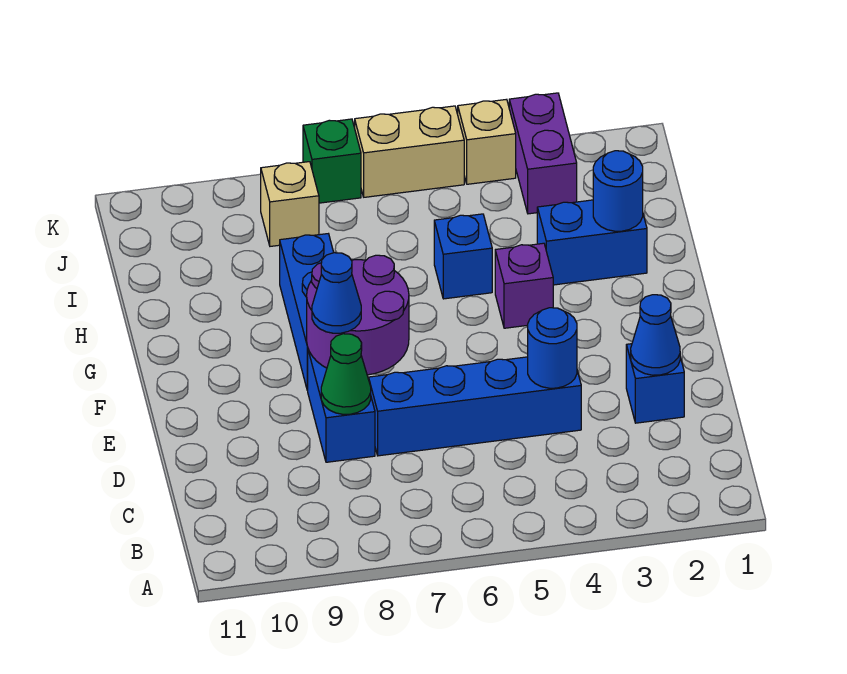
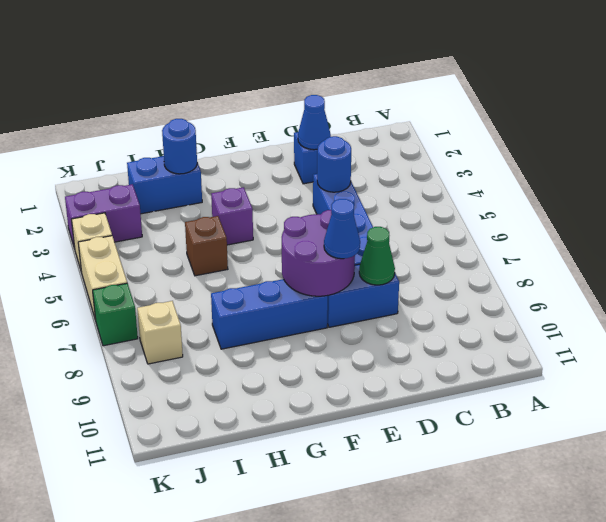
blue 1x2 brick [537,200,647,285] -> blue 1x2 brick turned to [127,156,202,214]
blue 1x1 brick [434,214,492,299] -> brown 1x1 brick [185,216,228,276]

